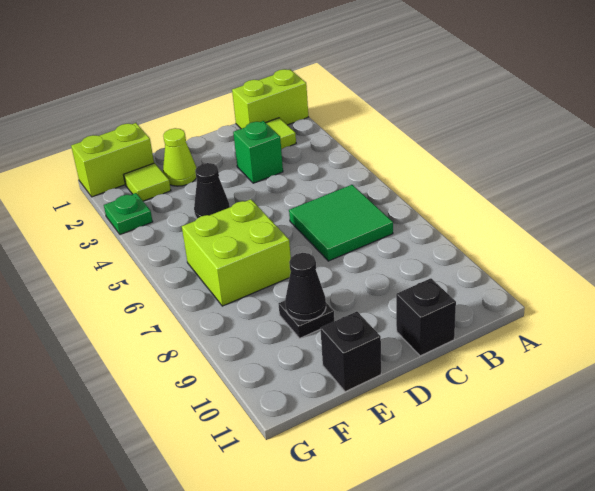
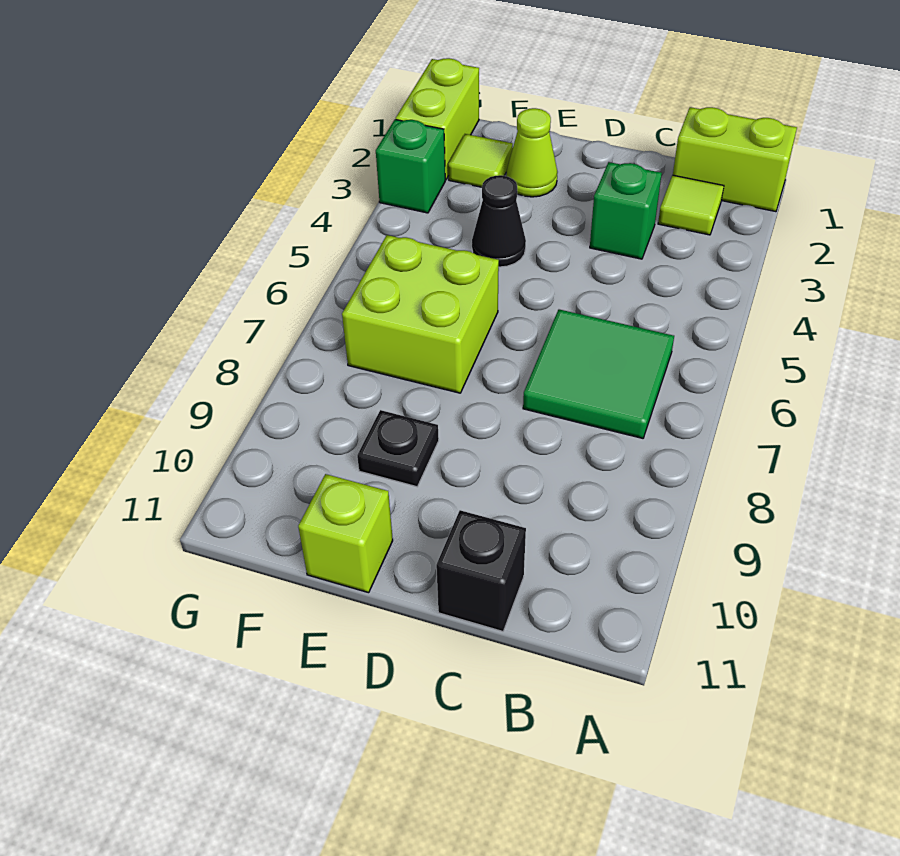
black 1x1 cone [285,253,326,321] -> none
black 1x1 brick [320,312,381,392] -> lime 1x1 brick [298,474,393,593]
lime 1x2 brick [71,123,154,197] -> lime 1x2 brick turned to [396,58,479,180]
green 1x1 plate [104,193,153,235] -> green 1x1 brick [376,119,445,213]

